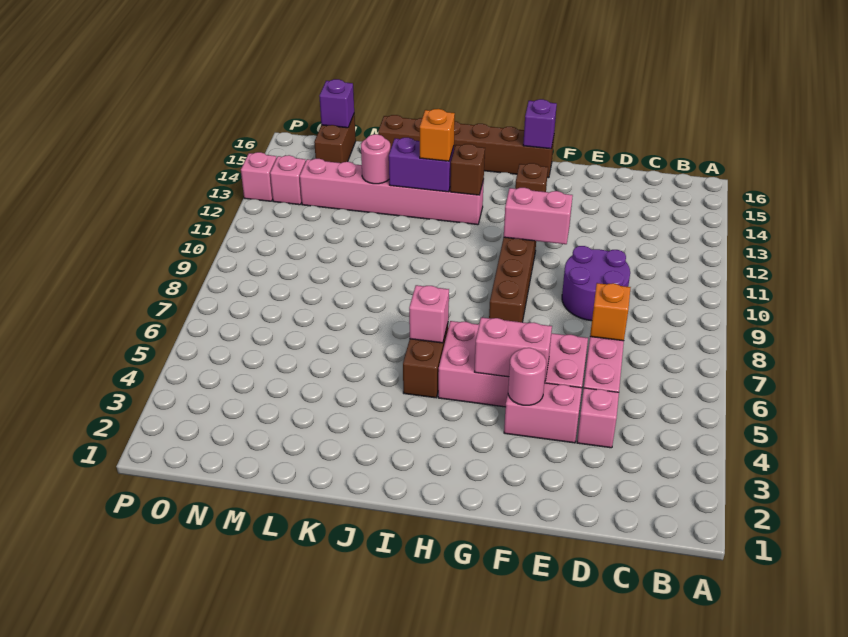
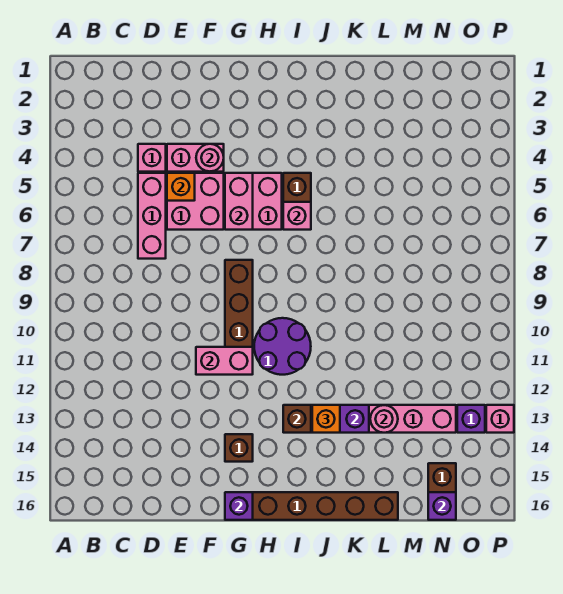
orange 1x1 brick [590,283,631,341] -> orange 1x1 brick moved to [167,173,195,201]
purple 2x2 round brick [562,246,630,321] -> purple 2x2 round brick moved to [254,318,311,375]
pink 1x2 brick [475,317,552,380] -> pink 1x2 brick turned to [225,173,253,230]
pink 1x1 brick [270,155,306,205] -> purple 1x1 brick [457,405,485,433]

